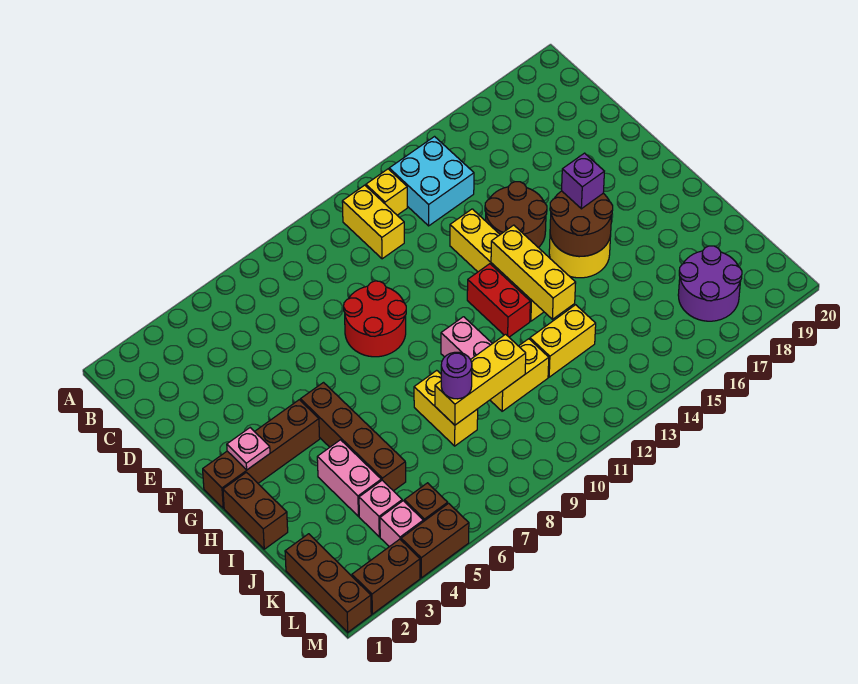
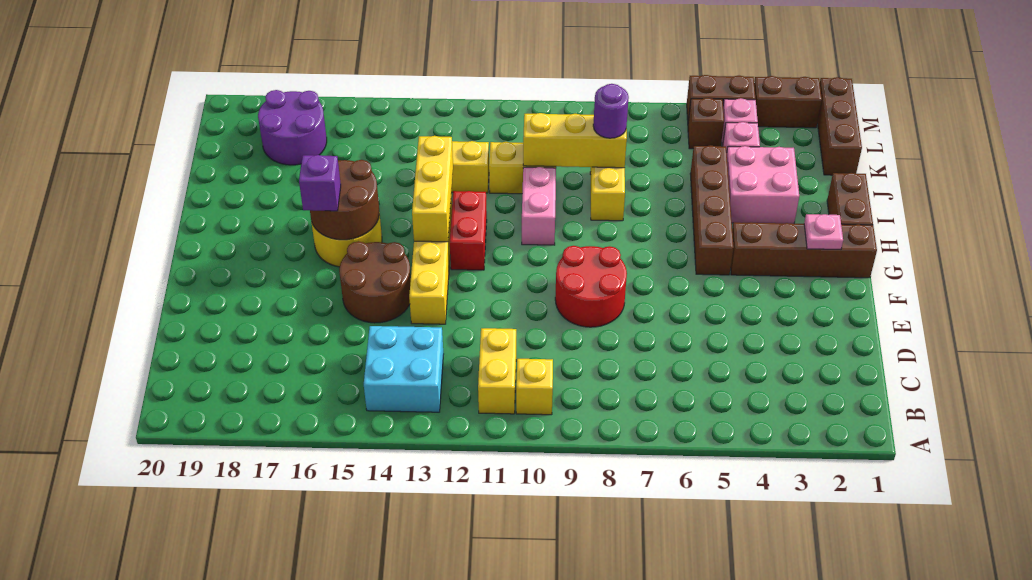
yellow 1x1 brick [366,169,407,215] -> yellow 1x1 brick moved to [516,359,553,415]
pink 1x2 brick [317,440,381,516] -> pink 2x2 brick [727,146,799,224]

